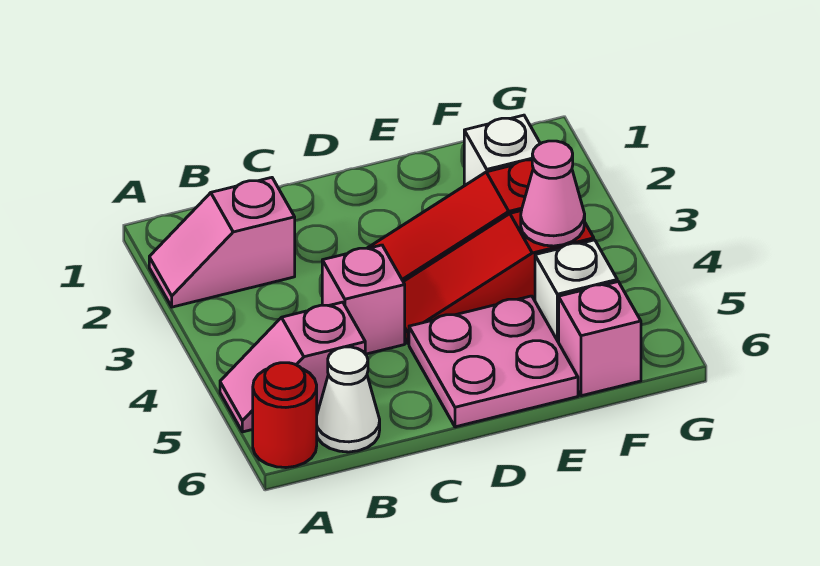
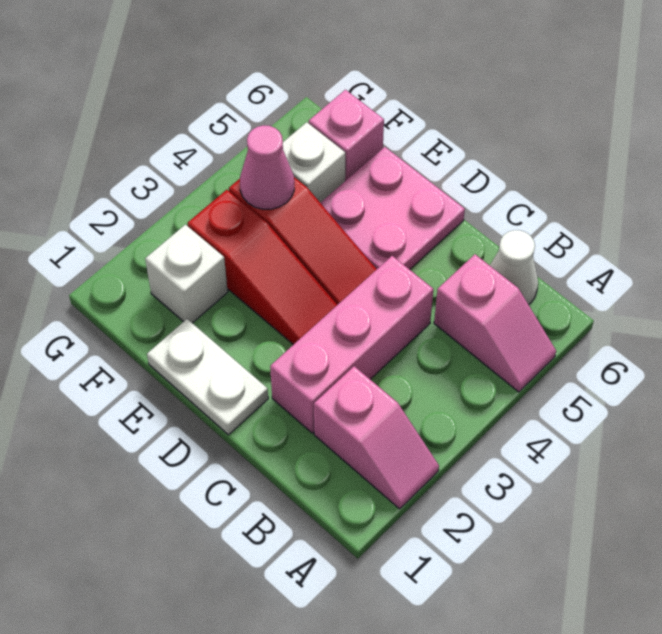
red 1x1 round brick [253,363,317,468] -> none
pink 1x1 brick [322,245,405,354] -> pink 1x3 brick [270,256,433,433]
none -> white 1x2 plate [147,319,268,435]

